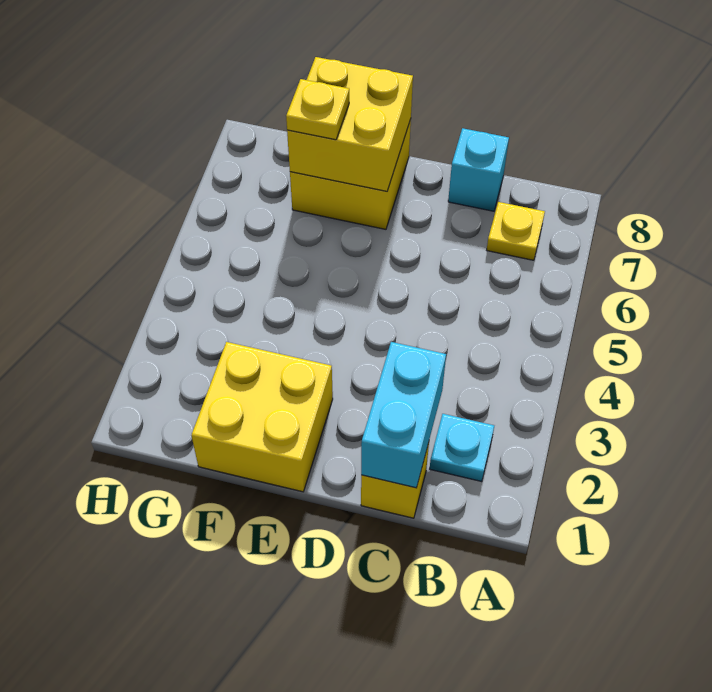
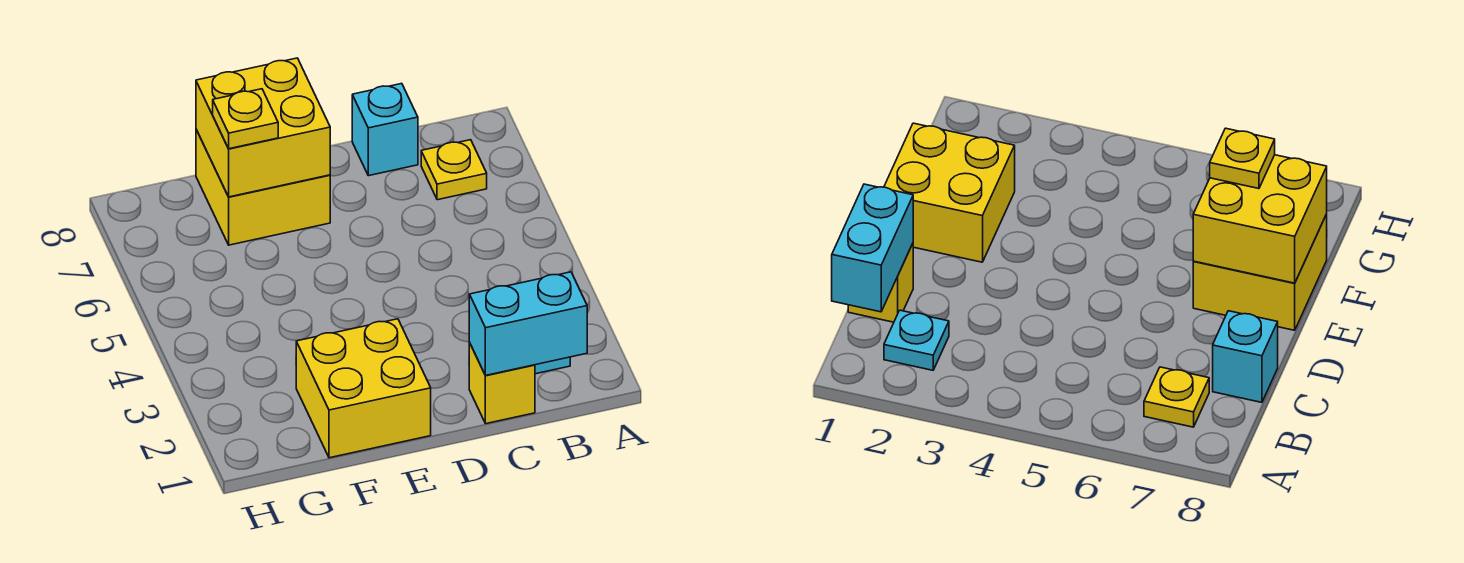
cyan 1x2 brick [361,342,446,488] -> cyan 1x2 brick turned to [469,272,587,375]

